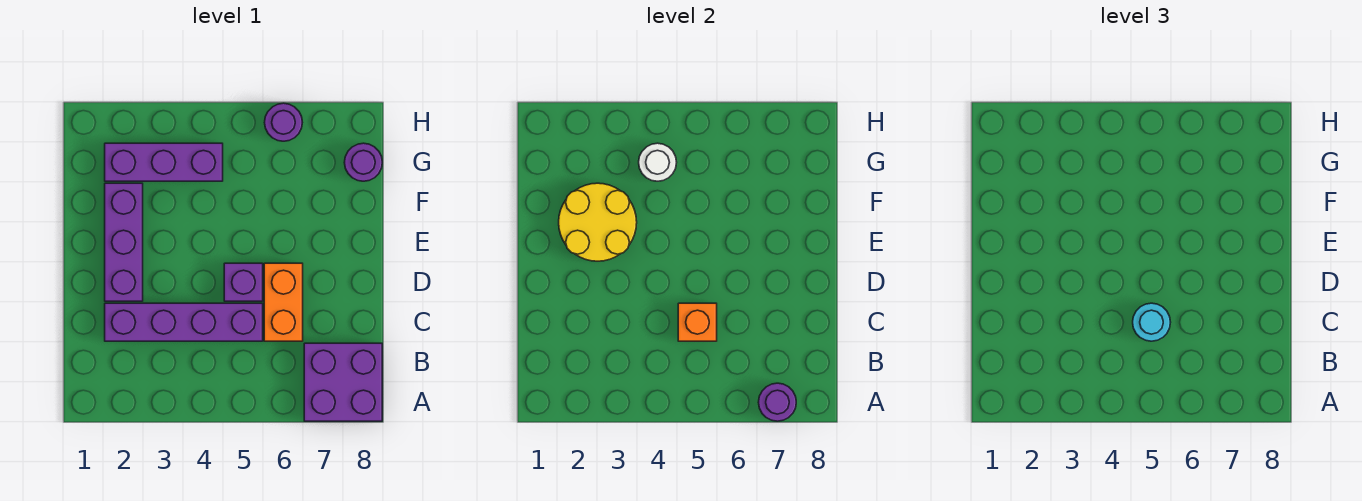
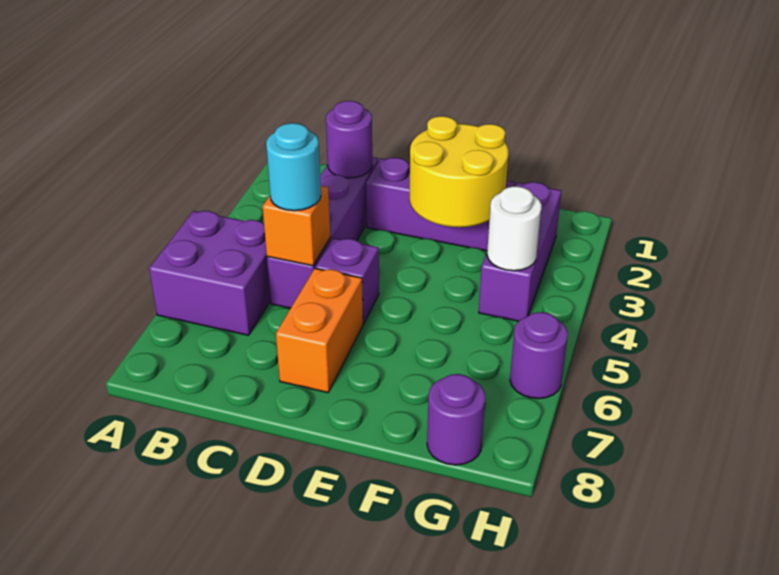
purple 2x2 brick [304,343,382,421] -> purple 2x2 brick moved to [149,211,271,335]
purple 1x1 round brick [758,383,796,421] -> purple 1x1 round brick moved to [326,101,372,178]
orange 1x2 brick [264,263,303,341] -> orange 1x2 brick turned to [276,268,363,393]

